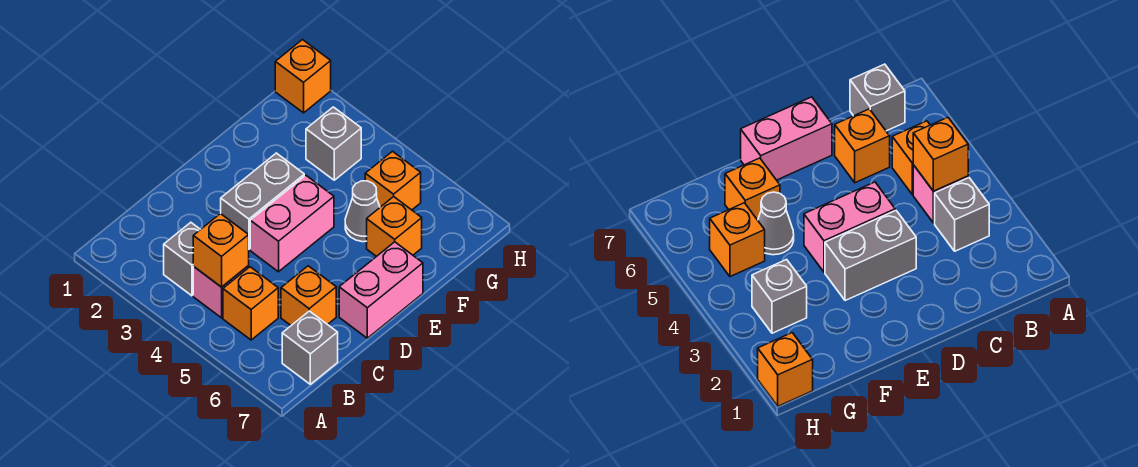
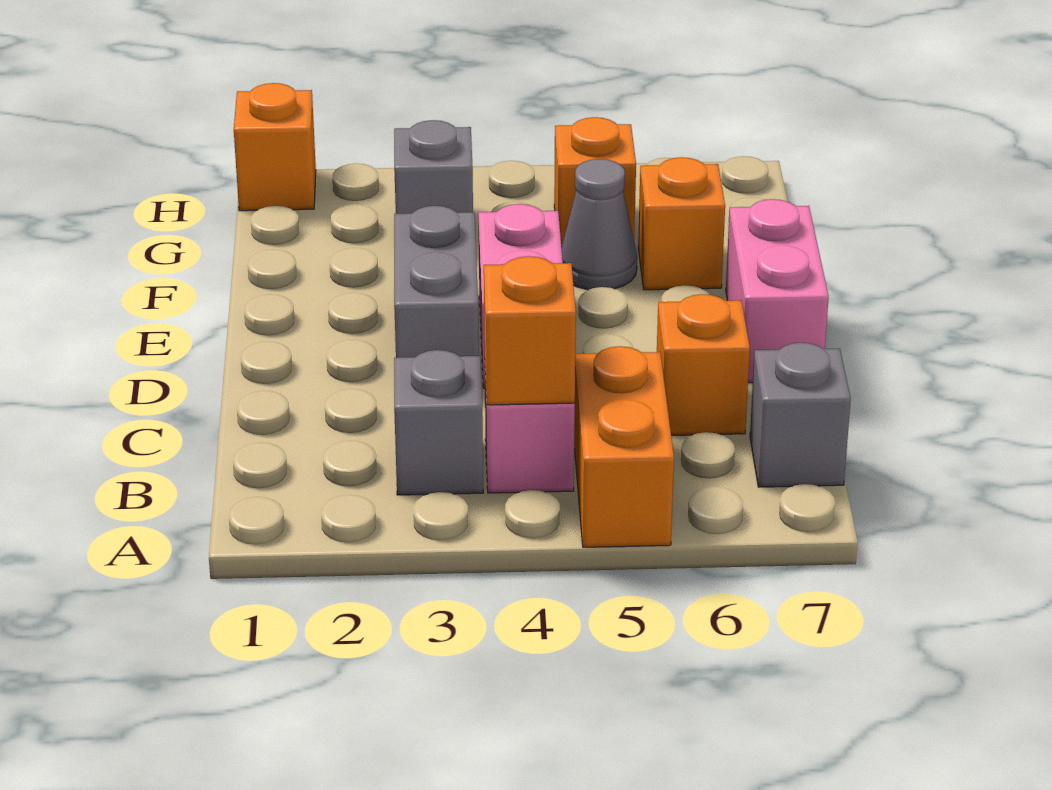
orange 1x1 brick [223,267,278,340] -> orange 1x2 brick [574,346,674,547]

